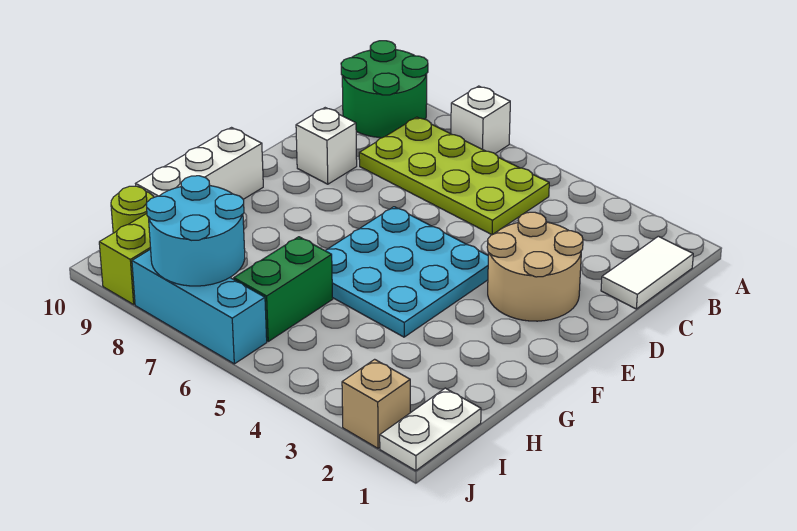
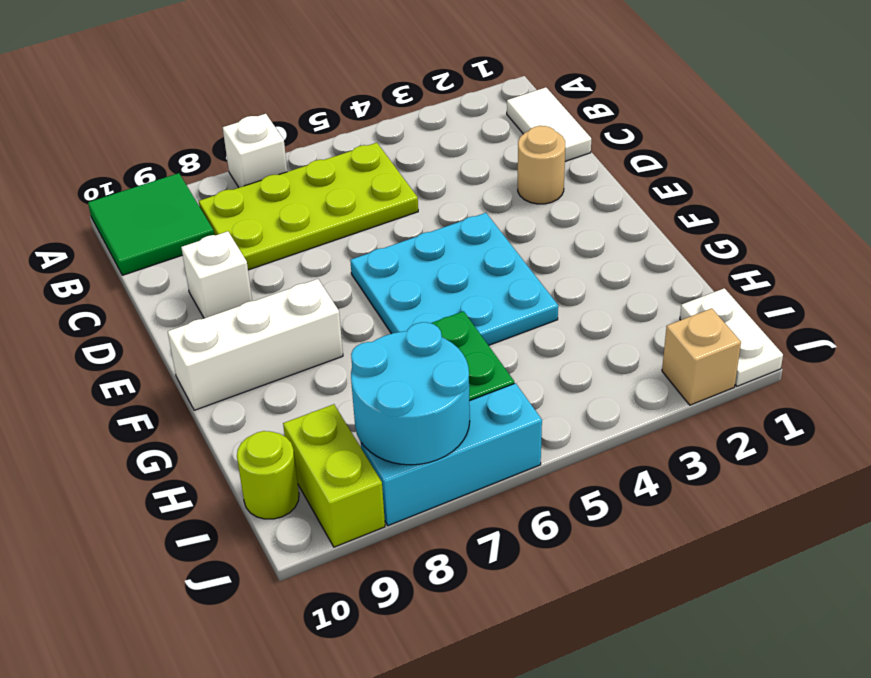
green 2x2 round brick [341,41,428,138] -> green 2x2 tile [88,173,214,275]
tan 2x2 round brick [487,212,583,321] -> tan 1x1 round brick [518,126,565,204]
white 1x3 brick [136,128,263,199] -> white 1x3 brick turned to [168,279,343,410]

